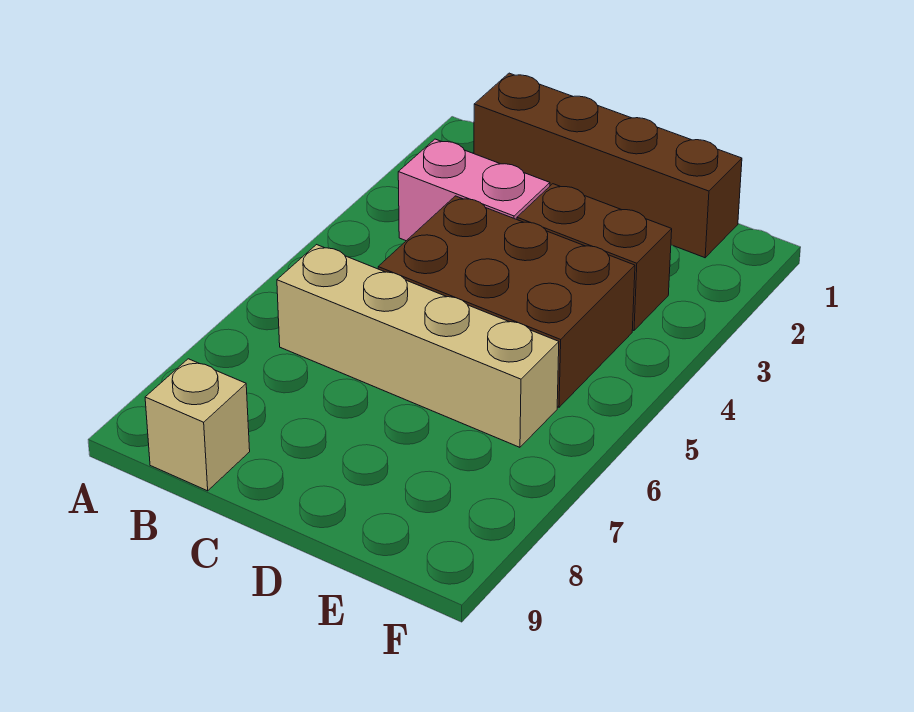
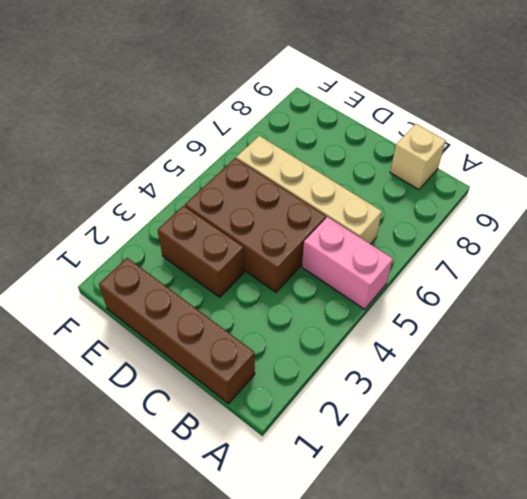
pink 1x2 brick [398,139,550,241] -> pink 1x2 brick moved to [302,217,393,309]

